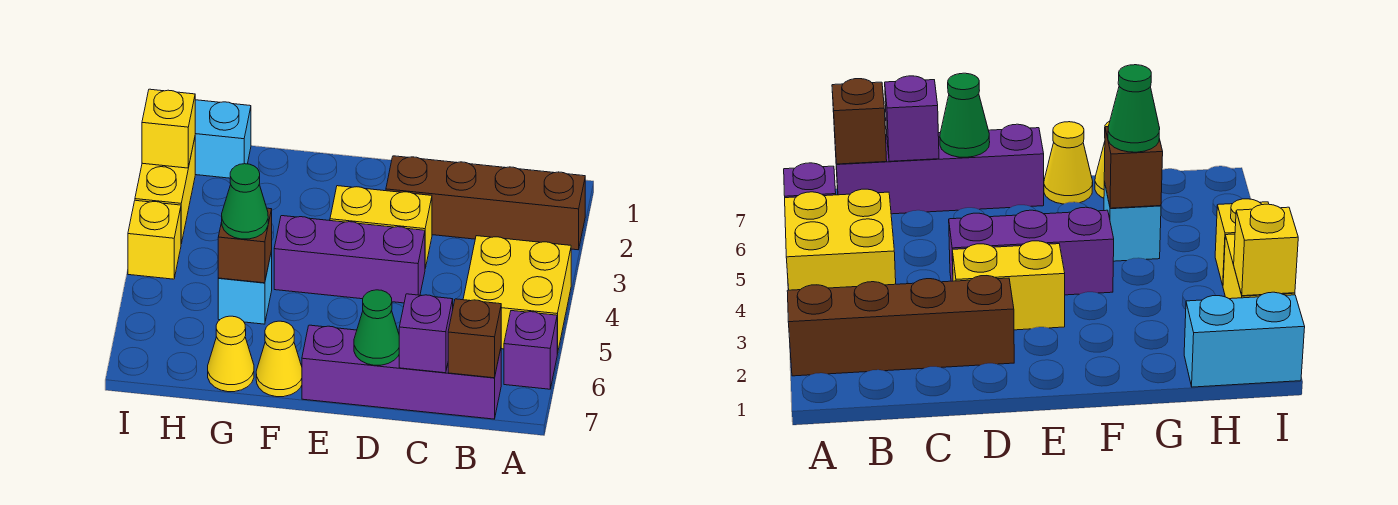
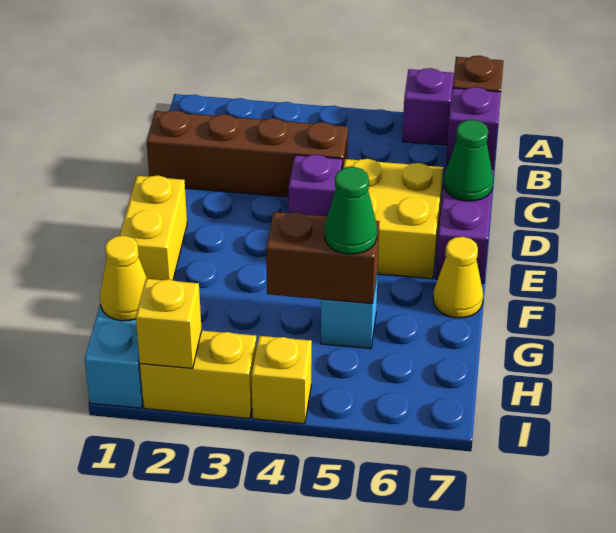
brown 1x4 brick [386,156,585,250] -> brown 1x4 brick turned to [147,110,348,197]
yellow 2x2 brick [463,236,571,354] -> yellow 2x2 brick moved to [343,159,443,279]
yellow 1x2 brick [330,186,432,268] -> yellow 1x2 brick moved to [120,175,187,280]
purple 1x3 brick [274,216,425,303] -> purple 1x1 brick [289,155,342,216]
brown 1x1 brick [218,208,272,283] -> brown 1x2 brick [266,212,380,304]
yellow 1x1 cone [208,316,254,392] -> yellow 1x1 cone moved to [100,236,147,321]

